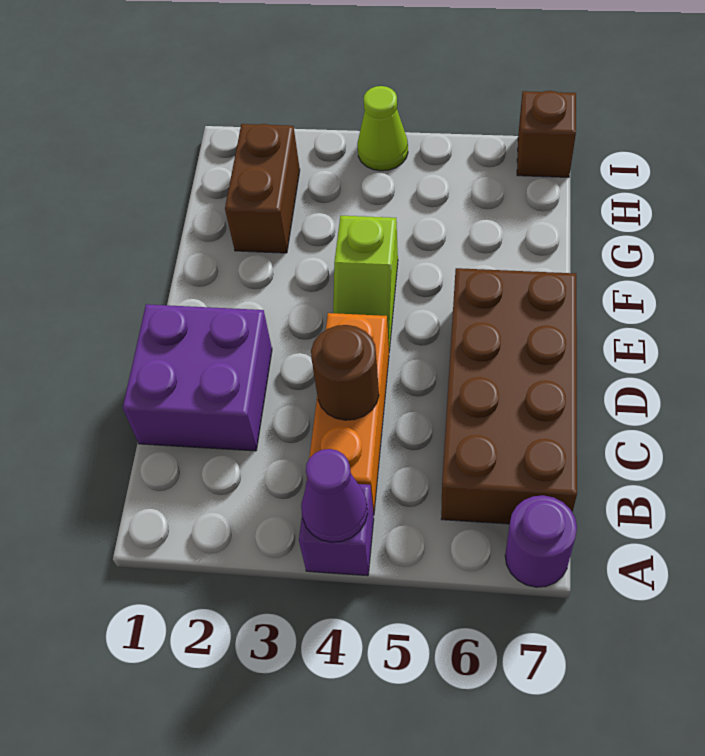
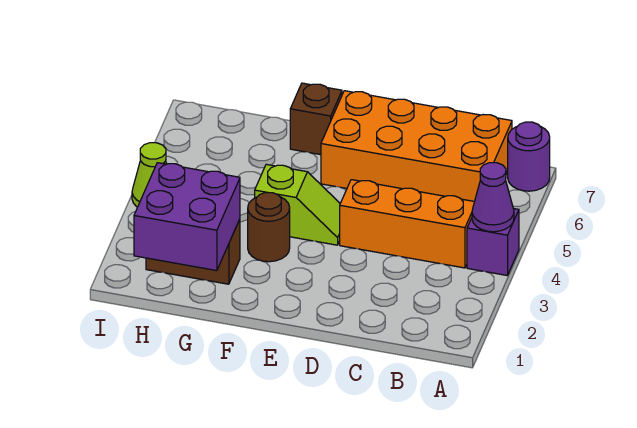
brown 2x4 brick [441,268,577,524] -> orange 2x4 brick [321,91,512,201]
purple 2x2 brick [123,304,272,451] -> purple 2x2 brick moved to [134,163,240,271]
brown 1x1 round brick [311,325,379,420] -> brown 1x1 round brick moved to [248,193,290,262]
brown 1x1 brick [517,91,576,177] -> brown 1x1 brick moved to [290,83,342,155]

